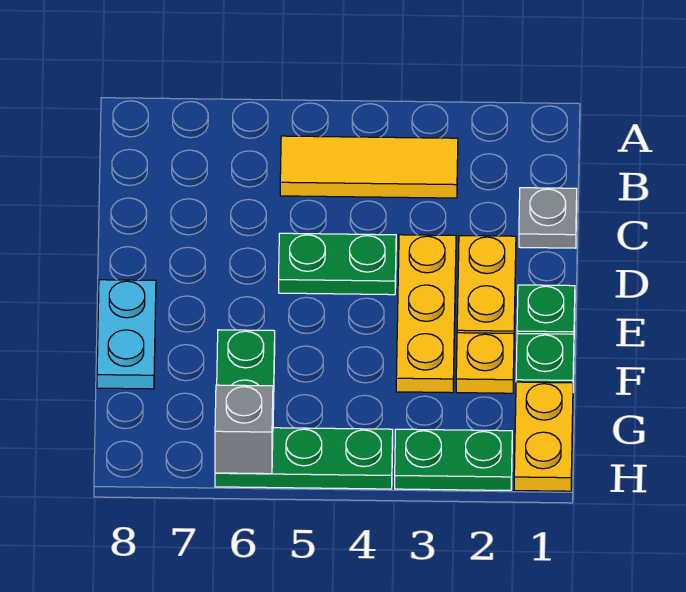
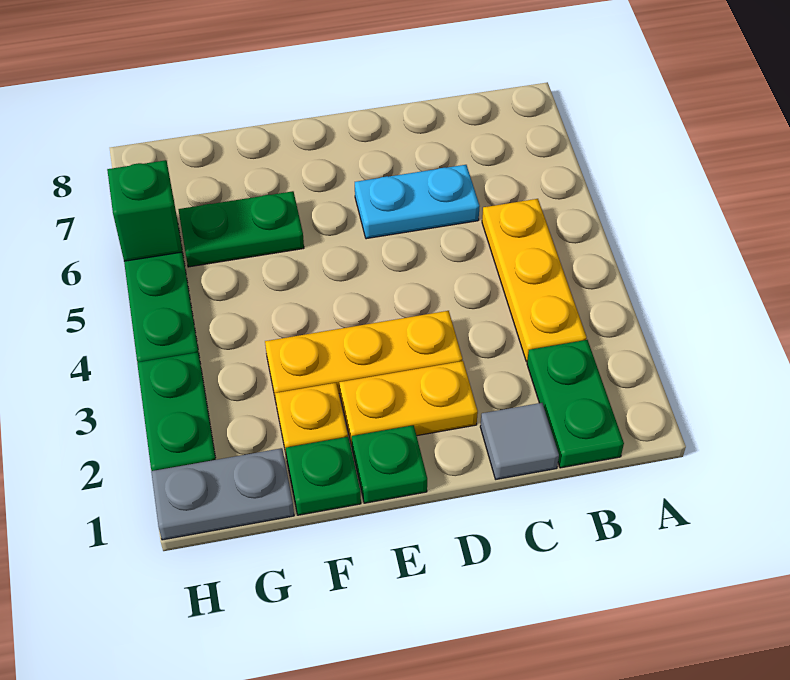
yellow 1x3 tile [280,136,458,198] -> yellow 1x3 plate [482,199,587,362]
grey 1x1 plate [519,188,577,248] -> grey 1x1 tile [480,403,559,479]
green 1x2 plate [279,233,396,295] -> green 1x2 plate moved to [527,340,624,468]
cyan 1x2 plate [97,280,156,389] -> cyan 1x2 plate moved to [355,165,480,239]
yellow 1x2 plate [514,382,573,491] -> grey 1x2 plate [151,448,294,540]
grey 1x1 brick [215,385,273,474] -> green 1x1 brick [107,160,182,261]

